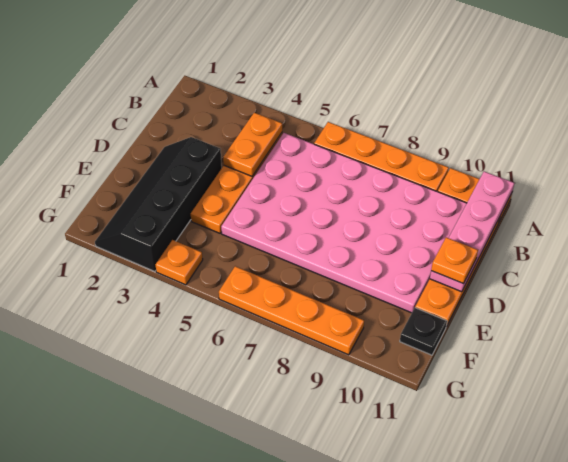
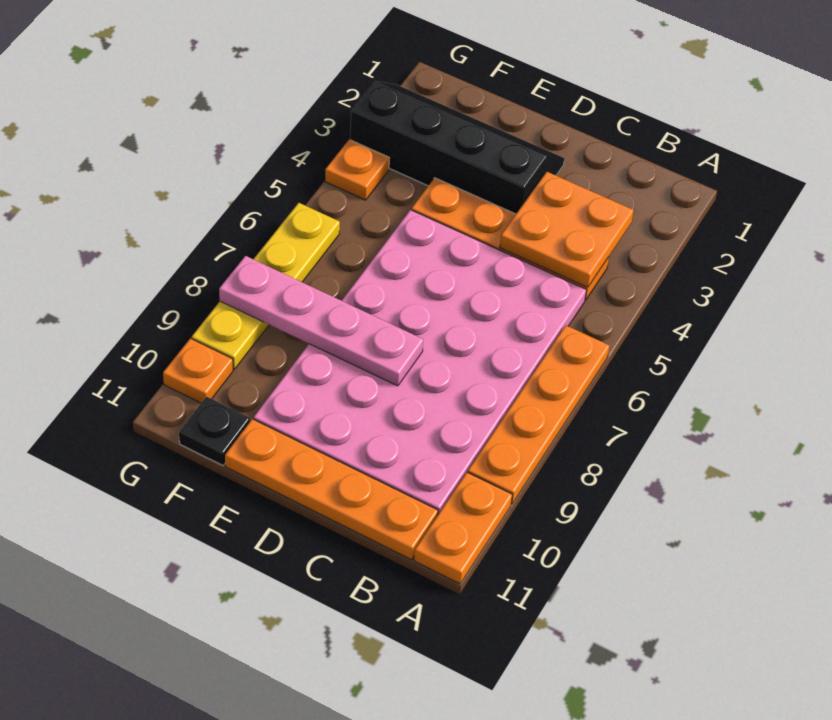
pink 1x4 plate [430,171,514,292] -> pink 1x4 plate moved to [219,256,423,386]
orange 1x2 plate [223,113,282,176] -> orange 2x2 plate [500,172,634,287]
orange 1x1 plate [431,237,478,284] -> orange 1x1 plate moved to [163,338,233,403]
orange 1x4 plate [219,266,364,355] -> yellow 1x4 plate [192,203,340,369]

